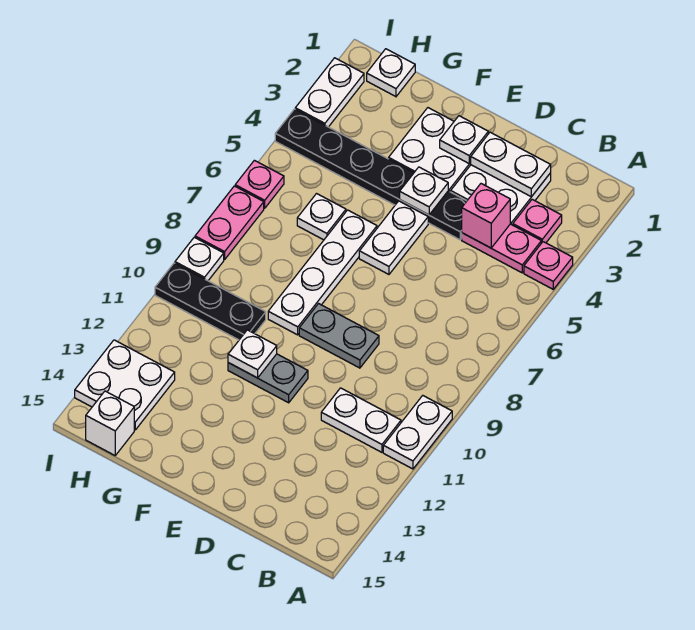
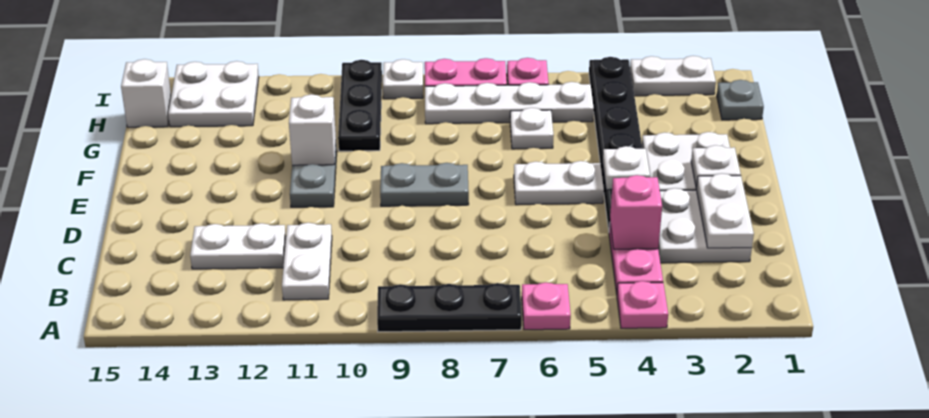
none -> black 1x3 plate [377,283,522,332]
white 1x2 plate [383,396,452,469] -> white 1x2 plate moved to [190,223,286,269]
pink 1x1 plate [513,199,562,243] -> pink 1x1 plate moved to [522,282,571,330]
grey 1x2 plate [299,304,379,368] -> grey 1x2 plate turned to [380,163,469,206]
white 1x4 plate [268,210,377,335] -> white 1x4 plate moved to [425,82,594,124]
white 1x1 plate [228,330,277,378] -> white 1x1 brick [289,94,336,165]
white 1x1 plate [367,49,415,97] -> grey 1x1 plate [717,80,764,120]

